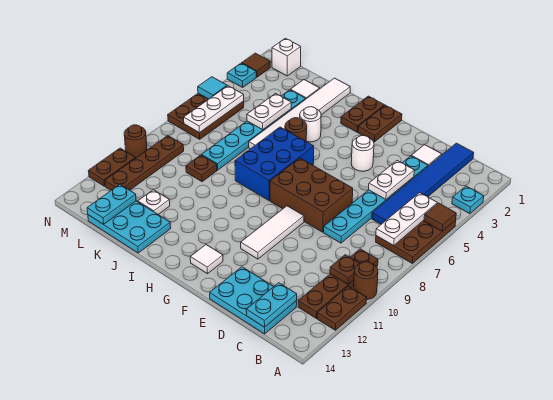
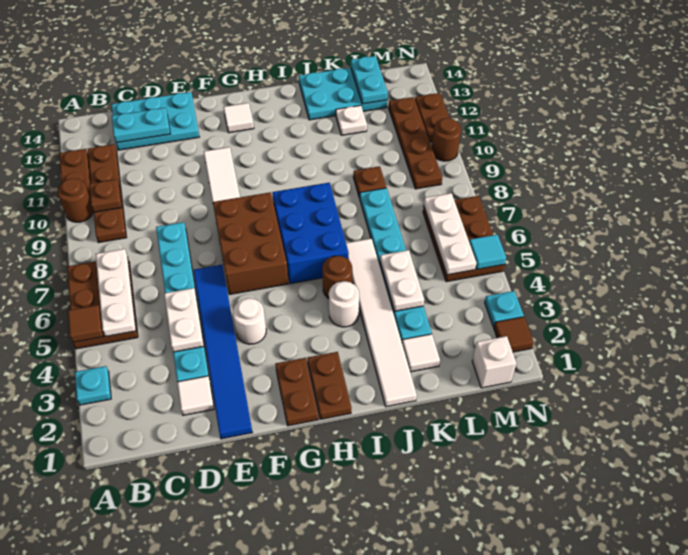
blue 1x6 tile [372,143,474,224] -> blue 1x6 tile moved to [194,265,252,439]
cyan 1x2 plate [246,283,297,327] -> cyan 1x2 plate turned to [112,108,170,143]
brown 2x3 brick [270,158,353,232] -> brown 2x3 brick turned to [213,192,289,294]

